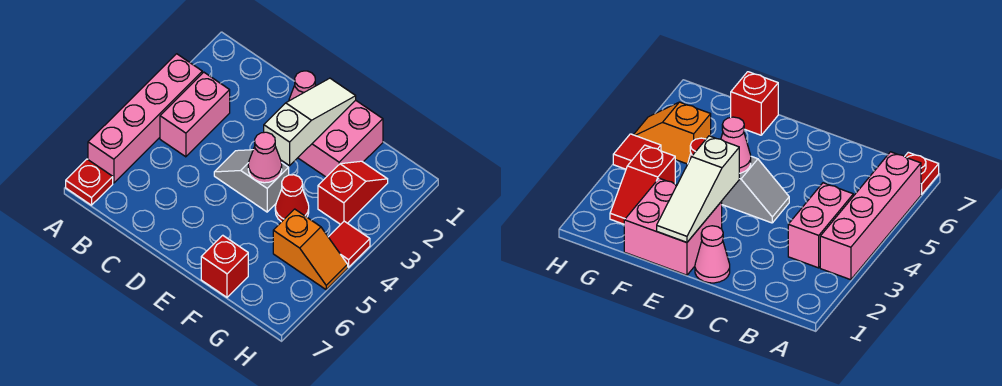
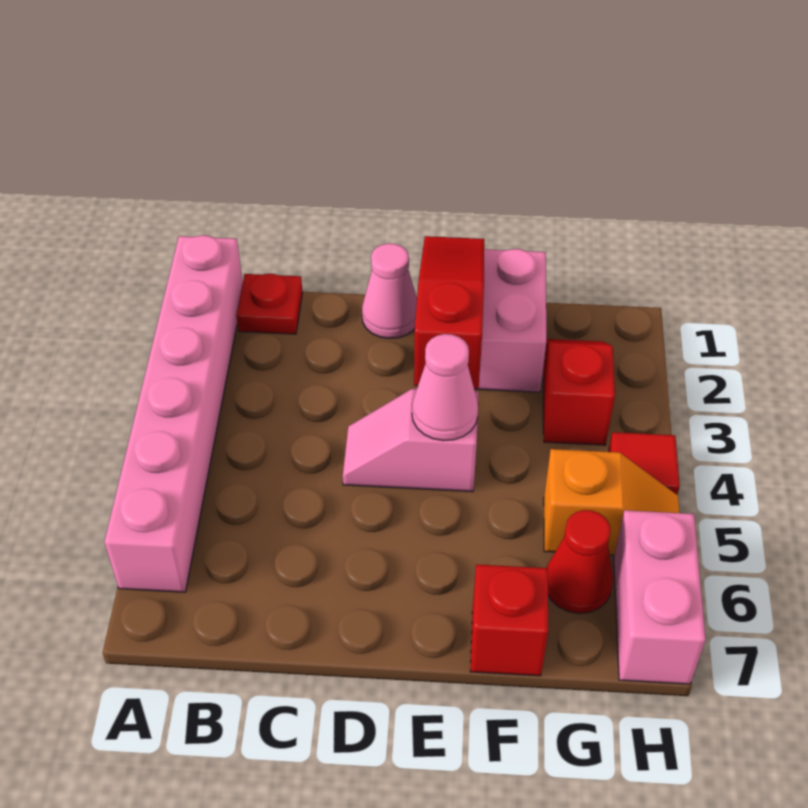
pink 1x4 brick [88,54,202,183] -> pink 1x6 brick [104,235,243,592]
red 1x1 plate [66,159,113,205] -> red 1x1 plate moved to [236,274,303,334]
pink 1x2 brick [160,72,230,157] -> pink 1x2 brick moved to [614,510,706,684]
grey 1x2 slope [214,150,289,212] -> pink 1x2 slope [343,389,479,492]
white 1x3 slope [264,78,356,166] -> red 1x3 slope [414,236,484,389]
red 1x1 cone [275,175,309,222] -> red 1x1 cone moved to [547,510,613,613]

